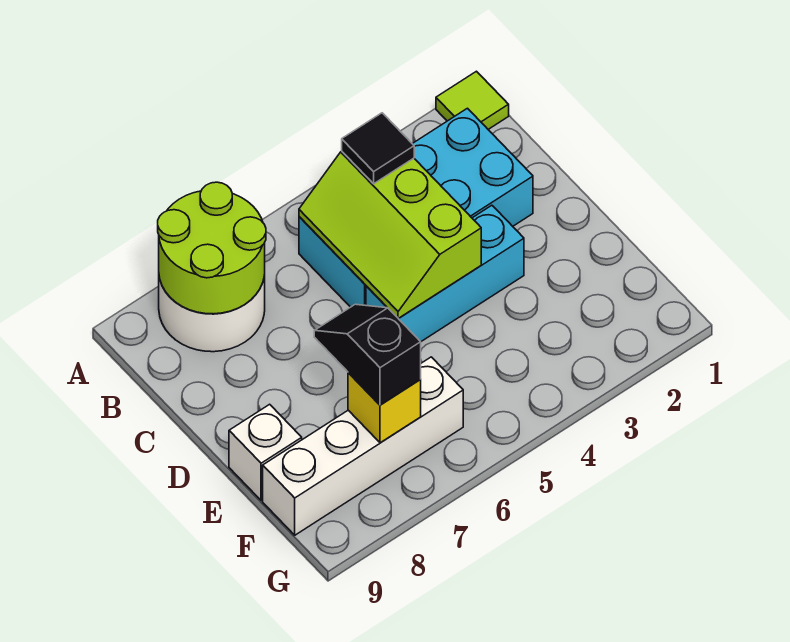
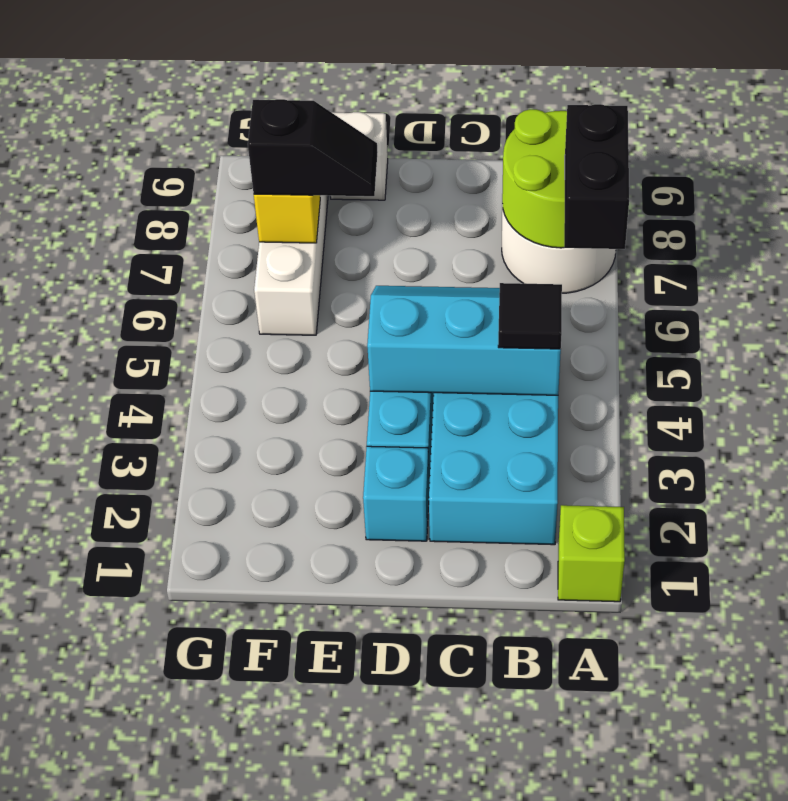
lime 1x1 tile [436,71,509,129] -> lime 1x1 brick [558,505,625,602]
none -> black 1x2 brick [564,104,629,249]
lime 2x3 slope [299,151,481,318] -> cyan 2x3 slope [367,286,561,395]
none -> cyan 1x1 brick [363,446,429,541]

